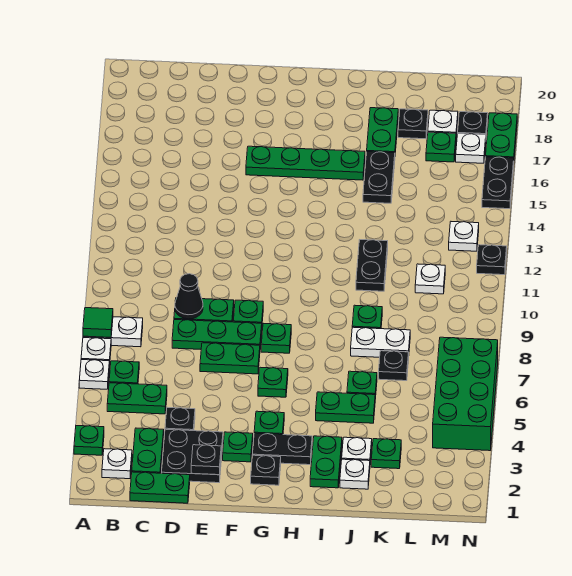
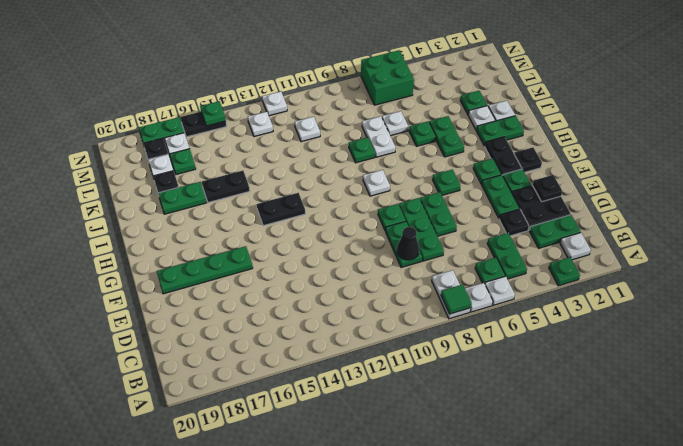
green 1x2 plate [130,472,190,503] -> green 1x2 plate moved to [482,175,520,219]
green 1x4 plate [246,146,365,180] -> green 1x4 plate turned to [157,246,253,294]
green 1x1 plate [261,323,291,353] -> green 1x1 plate moved to [200,101,226,126]
none -> white 1x1 plate [363,170,390,196]
black 1x2 plate [356,240,388,291] -> black 1x2 plate moved to [257,193,305,226]
black 1x1 plate [379,351,409,381] -> white 1x1 plate [382,111,408,136]
green 2x4 brick [433,337,498,451] -> green 2x2 brick [361,50,414,105]
black 1x1 plate [477,245,507,275] -> white 1x1 plate [262,91,287,116]

